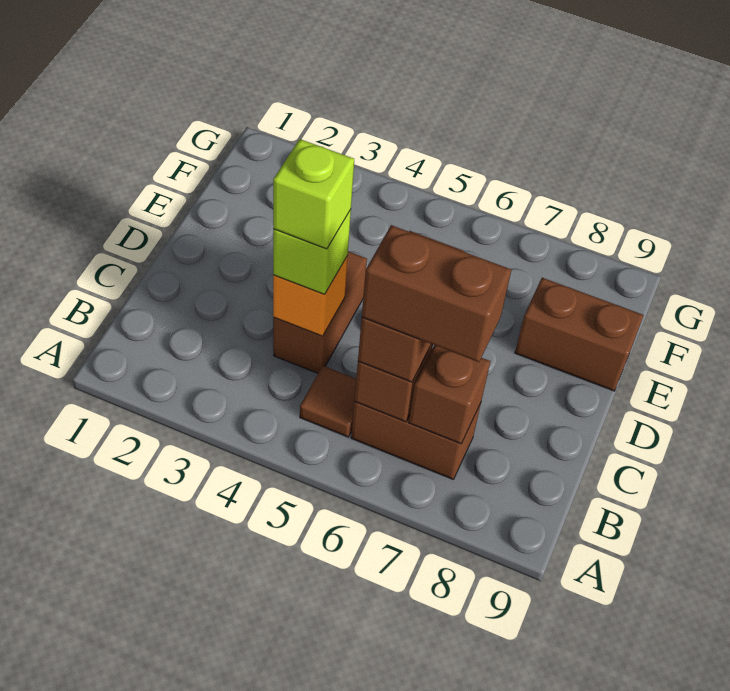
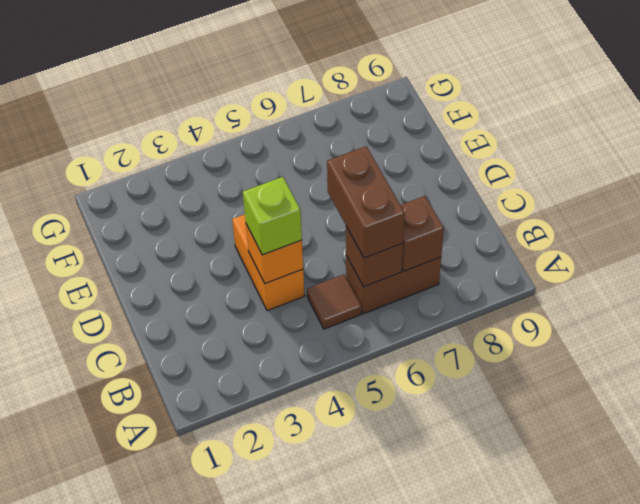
brown 1x2 brick [362,225,511,362] -> none
brown 1x2 brick [273,251,367,373] -> orange 1x2 brick [232,214,304,311]
lime 1x1 brick [273,139,354,249] -> none
brown 1x2 brick [515,278,644,391] -> none

